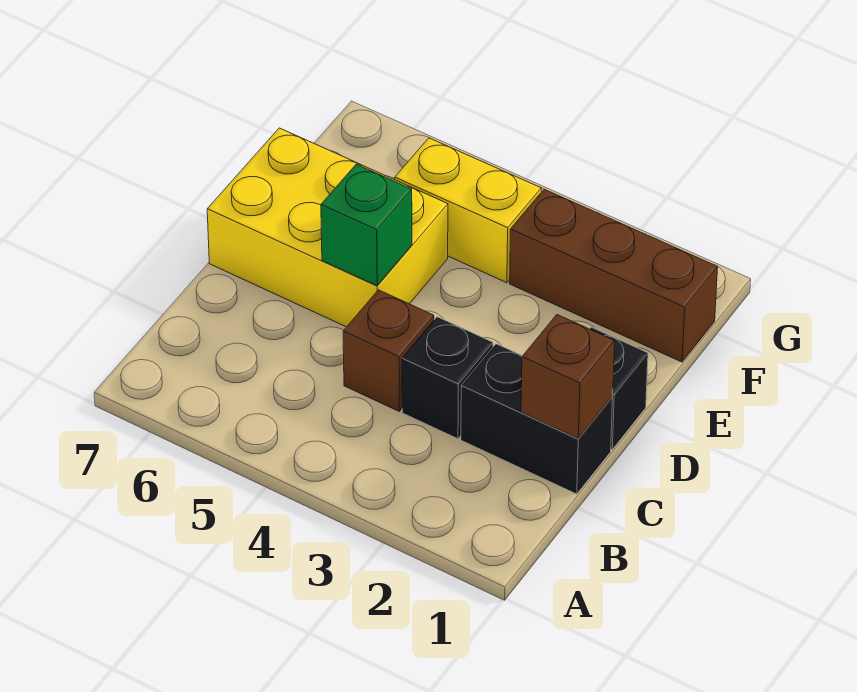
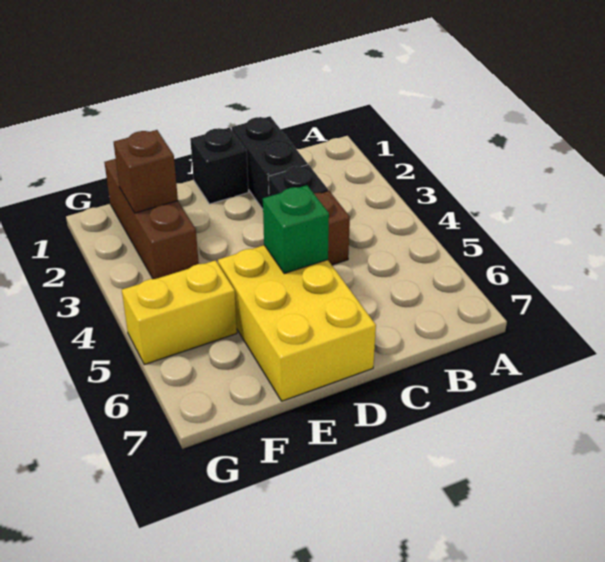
brown 1x1 brick [521,315,614,439] -> brown 1x1 brick moved to [114,130,178,213]
yellow 1x2 brick [395,138,541,283] -> yellow 1x2 brick turned to [122,260,237,365]

